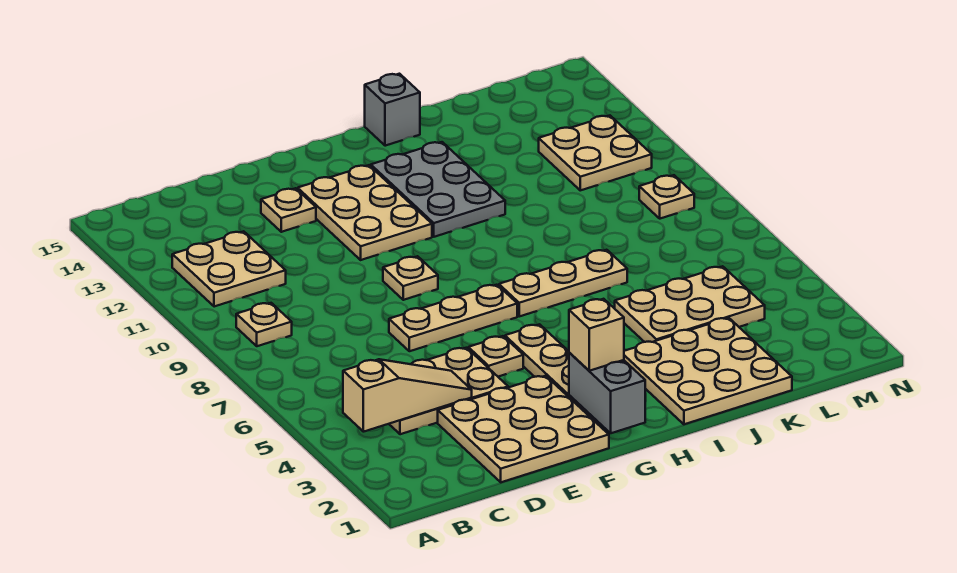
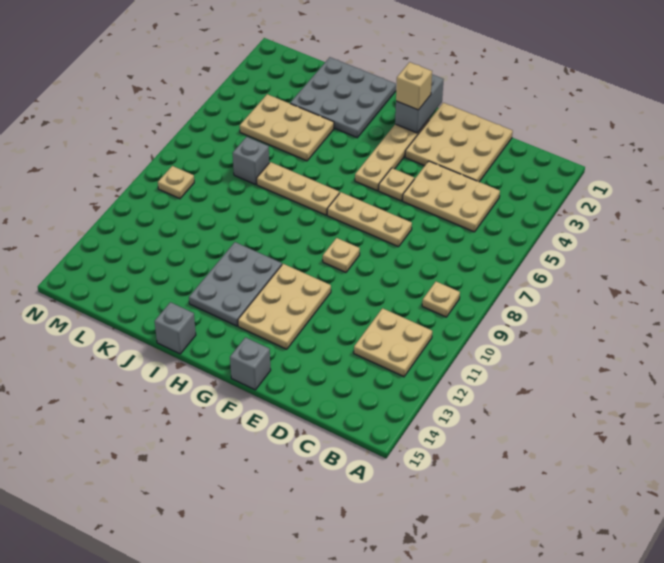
tan 1x3 slope [343,359,472,432] -> none
tan 1x1 plate [261,188,316,232] -> none
none -> grey 1x1 brick [230,337,271,390]
tan 3x3 plate [624,318,792,424] -> grey 3x3 plate [290,57,396,138]
none -> grey 1x1 brick [233,137,269,185]
tan 2x2 plate [539,116,652,190] -> none

